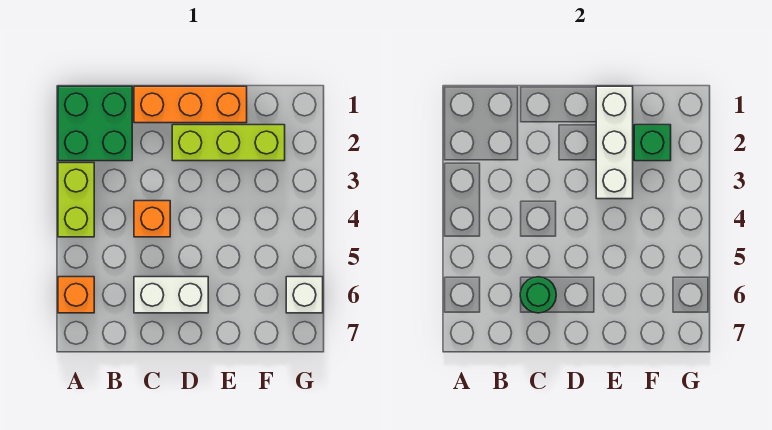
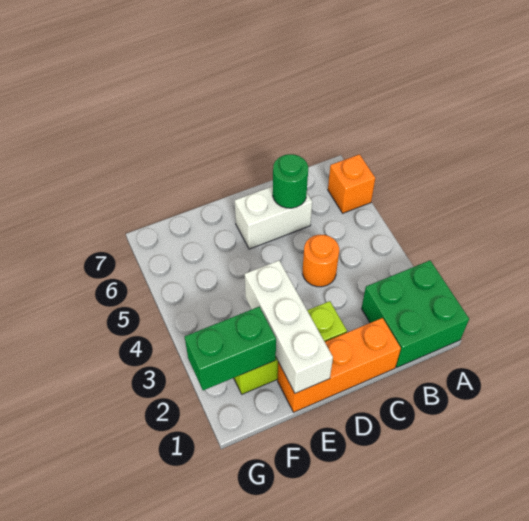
lime 1x2 brick [58,163,94,237] -> none
orange 1x1 brick [134,201,170,237] -> orange 1x1 round brick [303,235,339,287]
green 1x1 brick [634,125,671,161] -> green 1x2 brick [185,307,276,390]
white 1x1 brick [286,277,323,313] -> none

